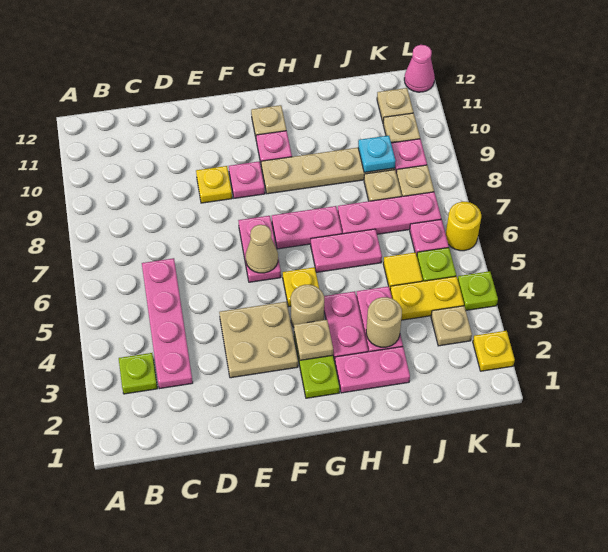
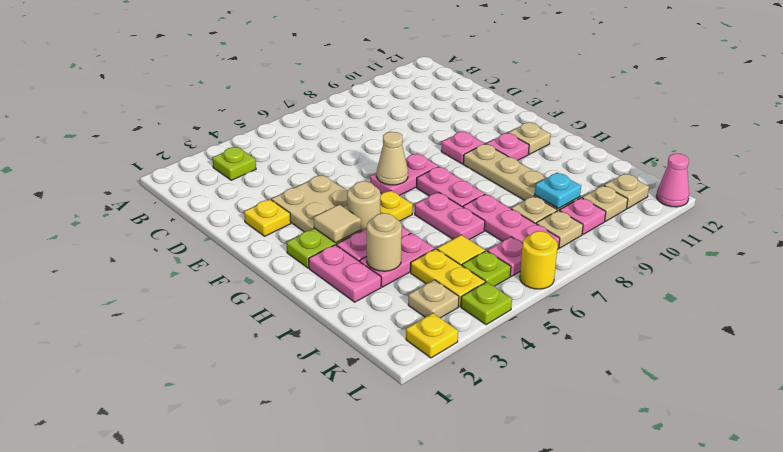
pink 1x4 plate [142,258,193,389] -> none
yellow 1x1 plate [196,166,232,203] -> yellow 1x1 plate moved to [244,199,291,236]
tan 1x1 plate [294,320,333,360] -> tan 1x1 tile [314,205,361,243]

